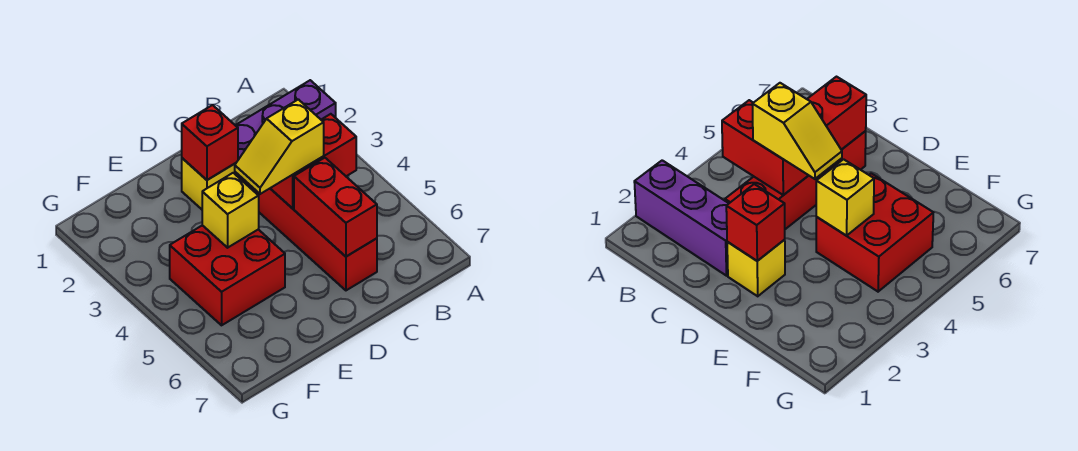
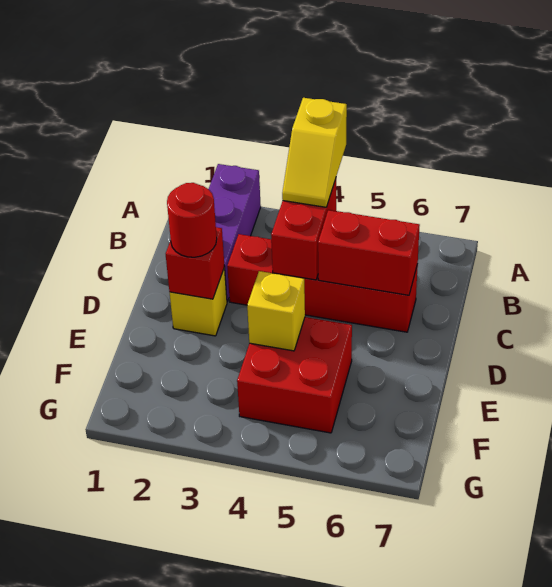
yellow 1x2 slope [235,99,324,194] -> yellow 1x2 slope moved to [282,98,347,207]
none -> red 1x1 round brick [167,183,217,257]

